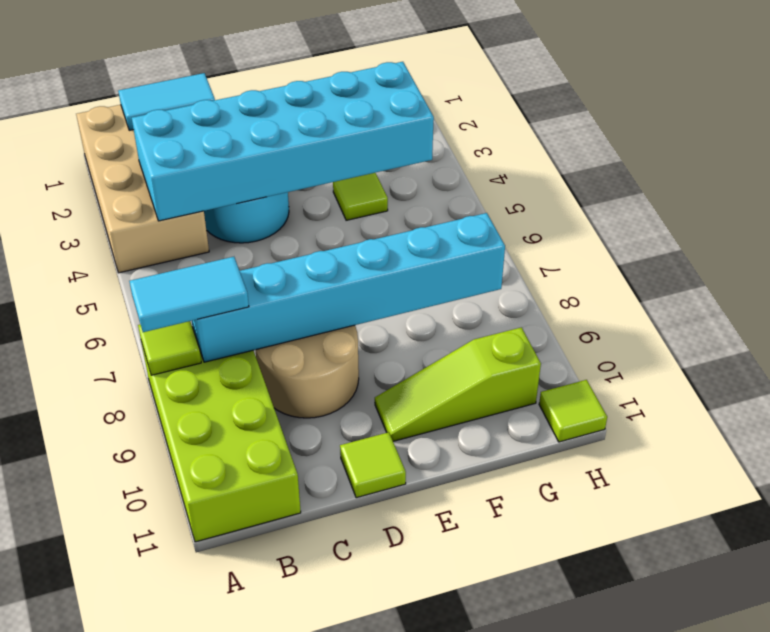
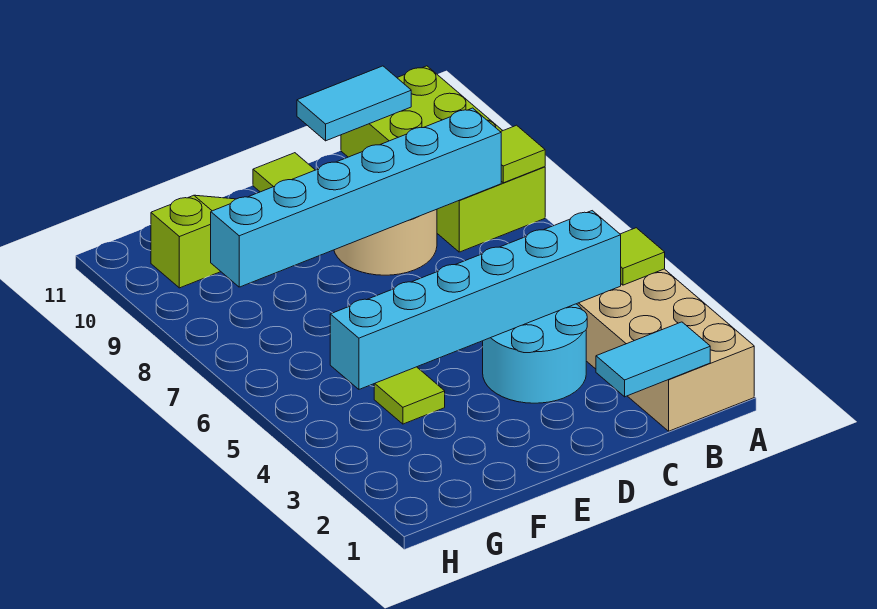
cyan 1x2 tile [129,257,249,332] -> cyan 1x2 tile moved to [297,66,411,141]
cyan 2x6 brick [132,62,434,221] -> cyan 1x6 brick [330,211,621,389]
lime 1x1 tile [539,380,607,442] -> lime 1x1 tile moved to [620,228,665,285]

